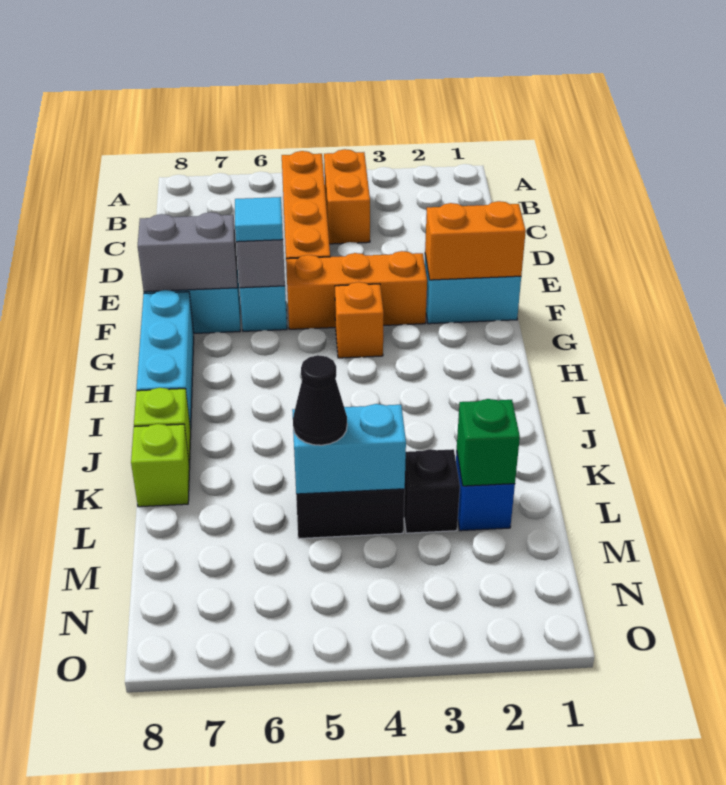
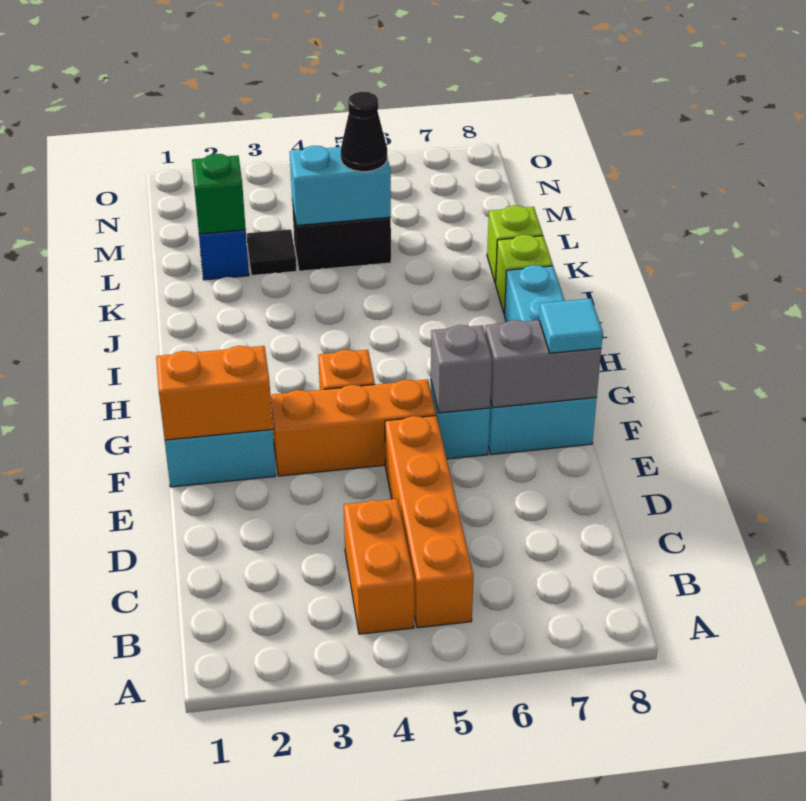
cyan 1x1 tile [235,197,283,242] -> cyan 1x1 tile moved to [539,299,603,353]
black 1x1 brick [404,449,460,533] -> black 1x1 tile [247,229,297,275]

